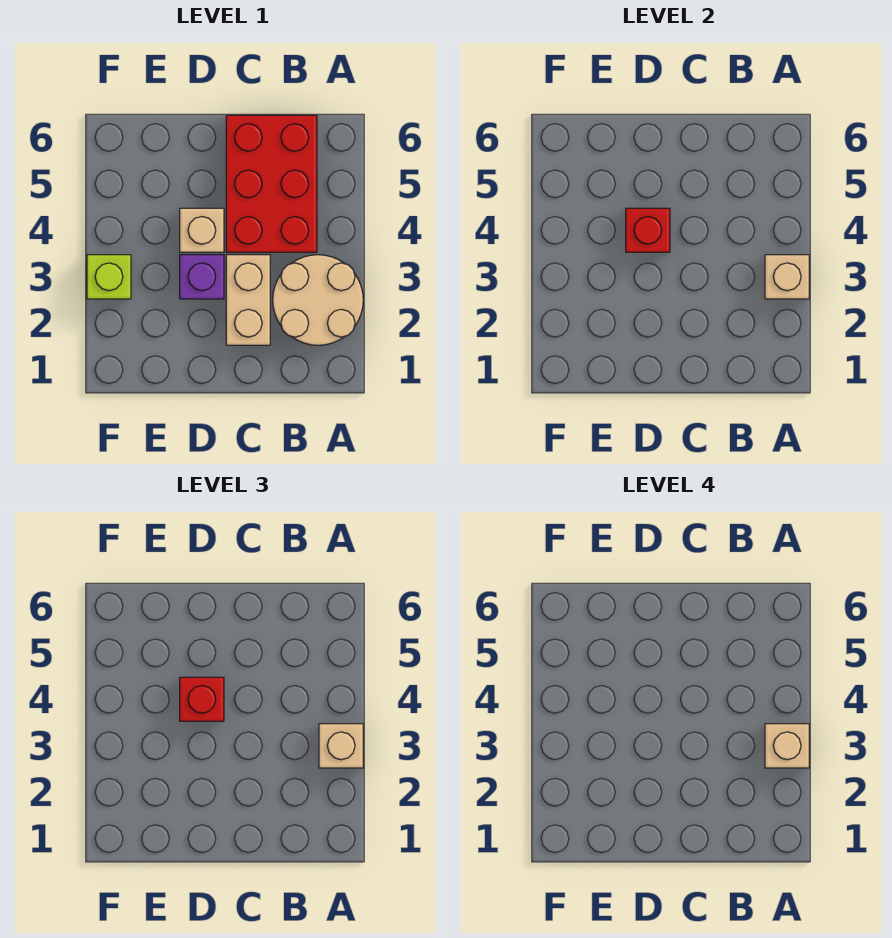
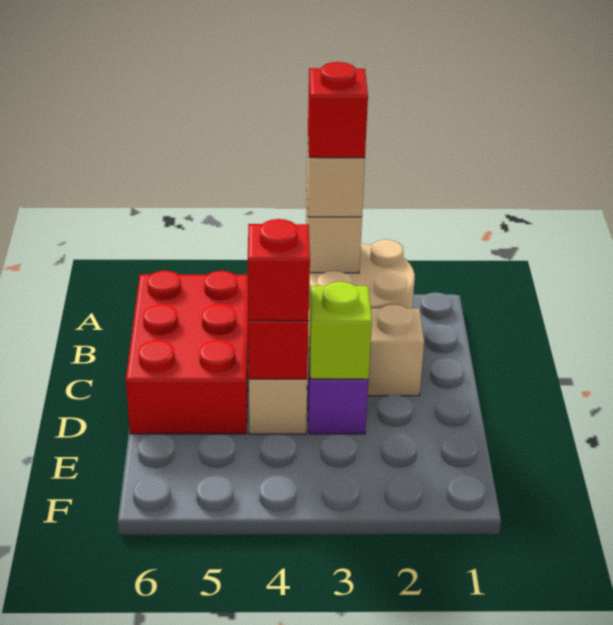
tan 1x1 brick [765,724,809,768] -> red 1x1 brick [308,62,368,158]
red 2x3 brick [226,115,317,252] -> red 2x3 brick turned to [126,271,249,434]
lime 1x1 brick [87,255,131,299] -> lime 1x1 brick moved to [309,282,372,379]

